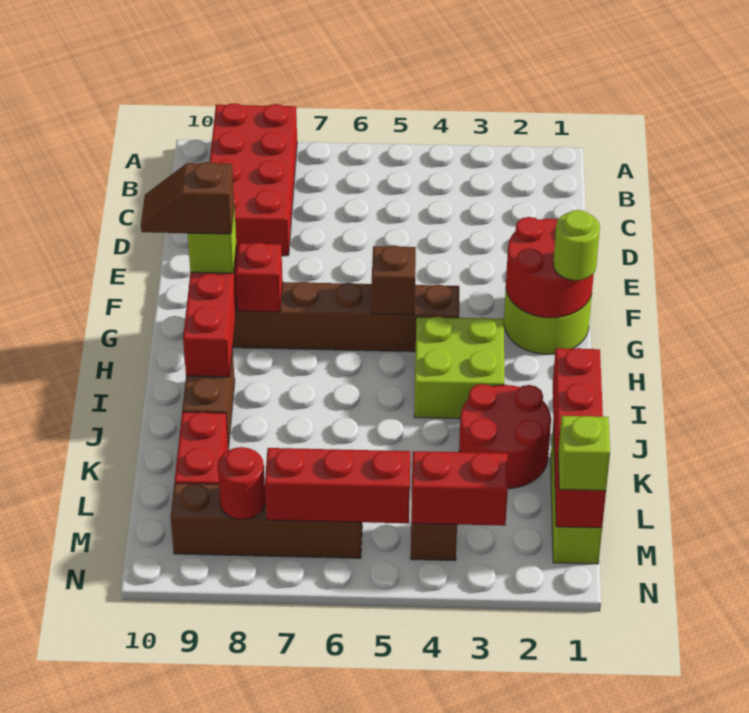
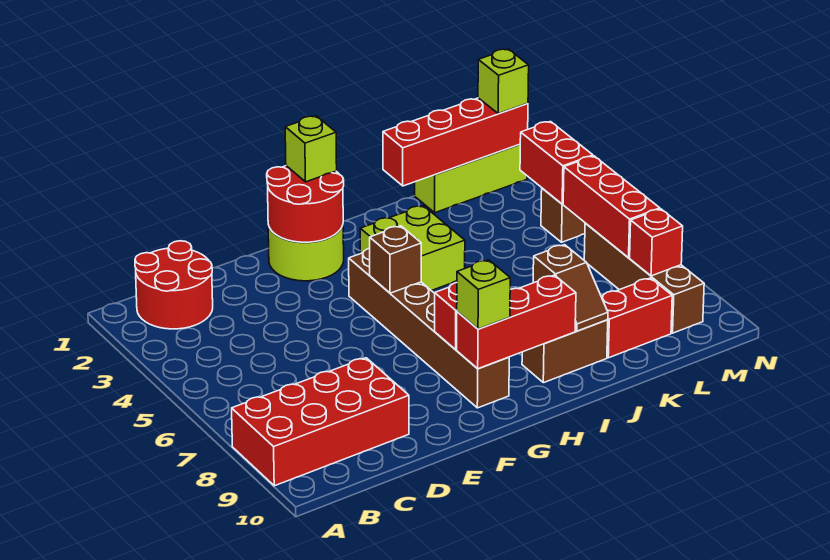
lime 1x1 round brick [553,210,600,280] -> lime 1x1 brick [285,116,337,182]
brown 1x2 slope [141,162,234,234] -> brown 1x2 slope moved to [533,245,608,331]
red 2x2 round brick [459,384,551,489] -> red 2x2 round brick moved to [135,241,213,329]
red 1x1 round brick [218,447,266,519] -> red 1x1 brick [630,209,683,276]

